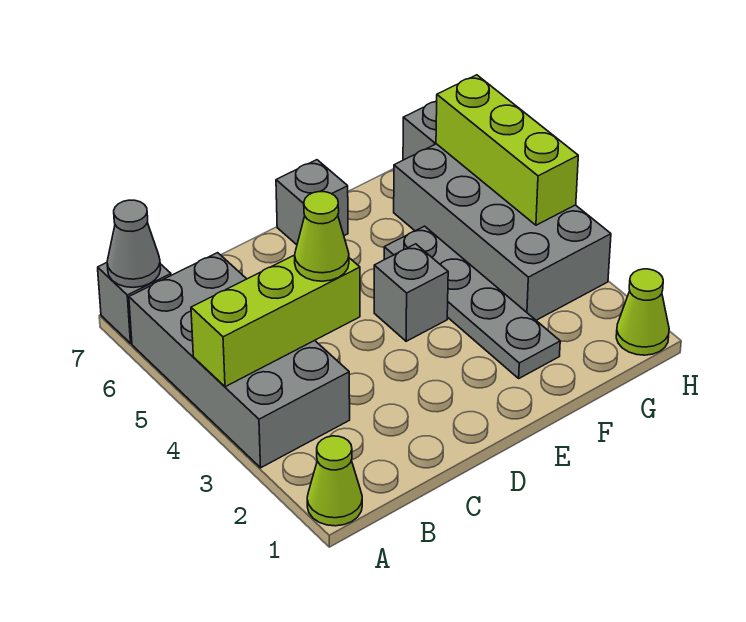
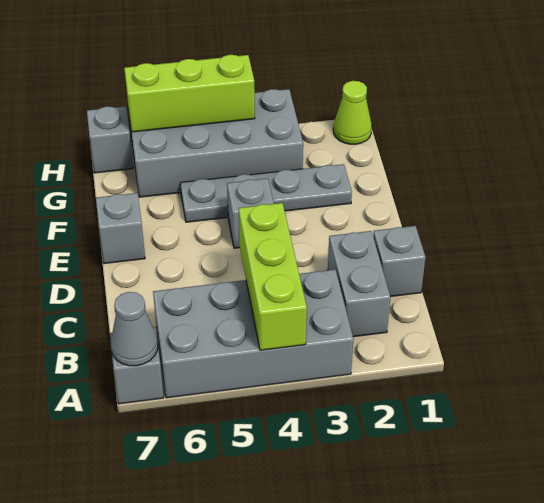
lime 1x1 cone [307,436,362,526] -> none
none -> grey 1x2 brick [328,231,390,337]
none -> grey 1x1 brick [373,226,426,297]
lime 1x1 cone [295,192,349,281] -> none

